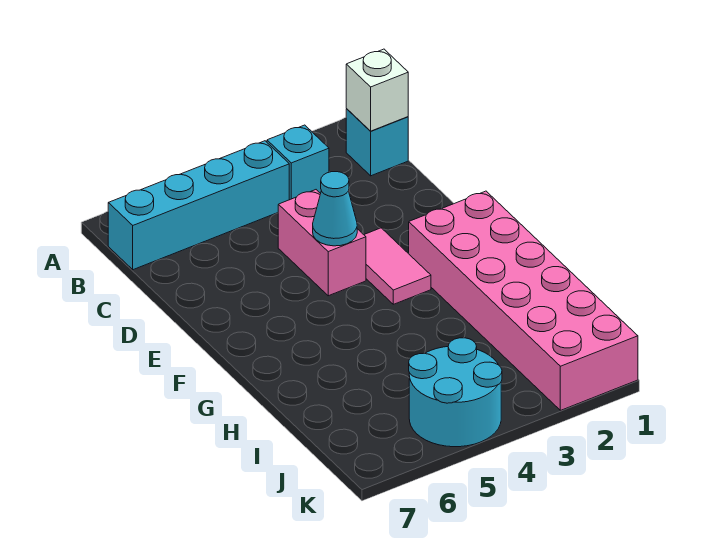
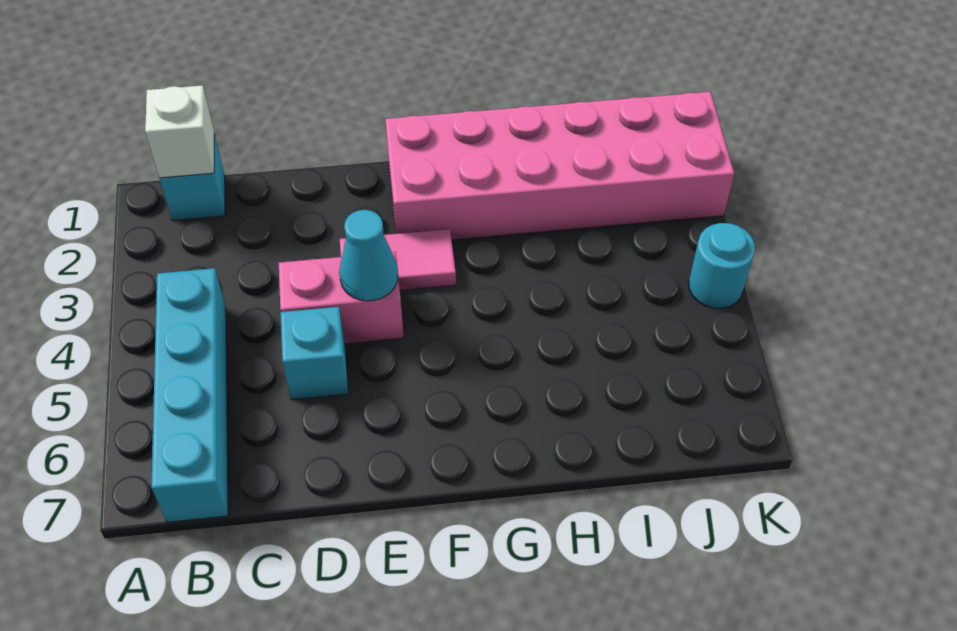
cyan 1x1 brick [267,125,329,200] -> cyan 1x1 brick moved to [280,307,348,400]
cyan 2x2 round brick [409,338,502,447] -> cyan 1x1 round brick [689,223,755,308]

